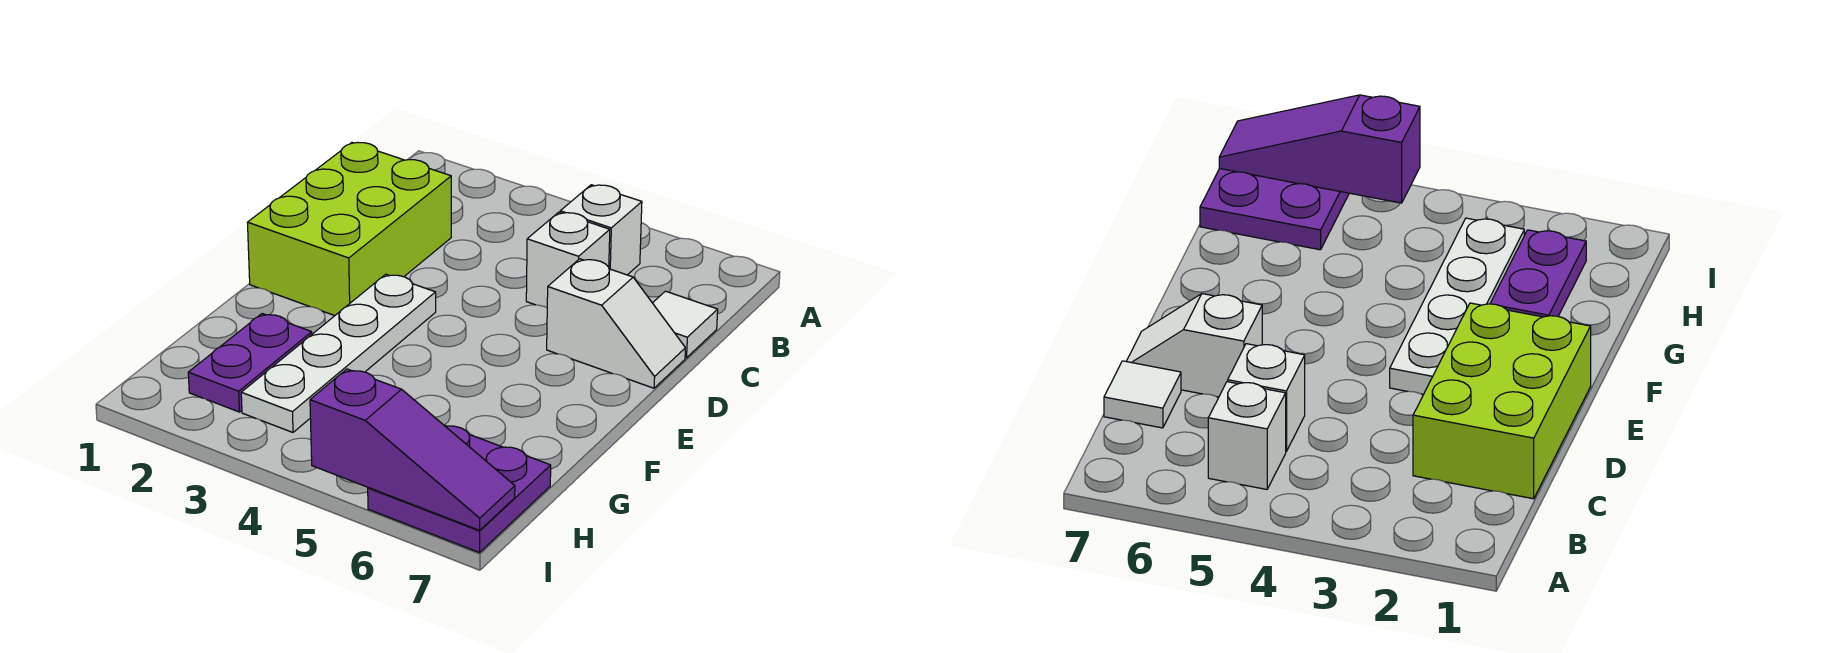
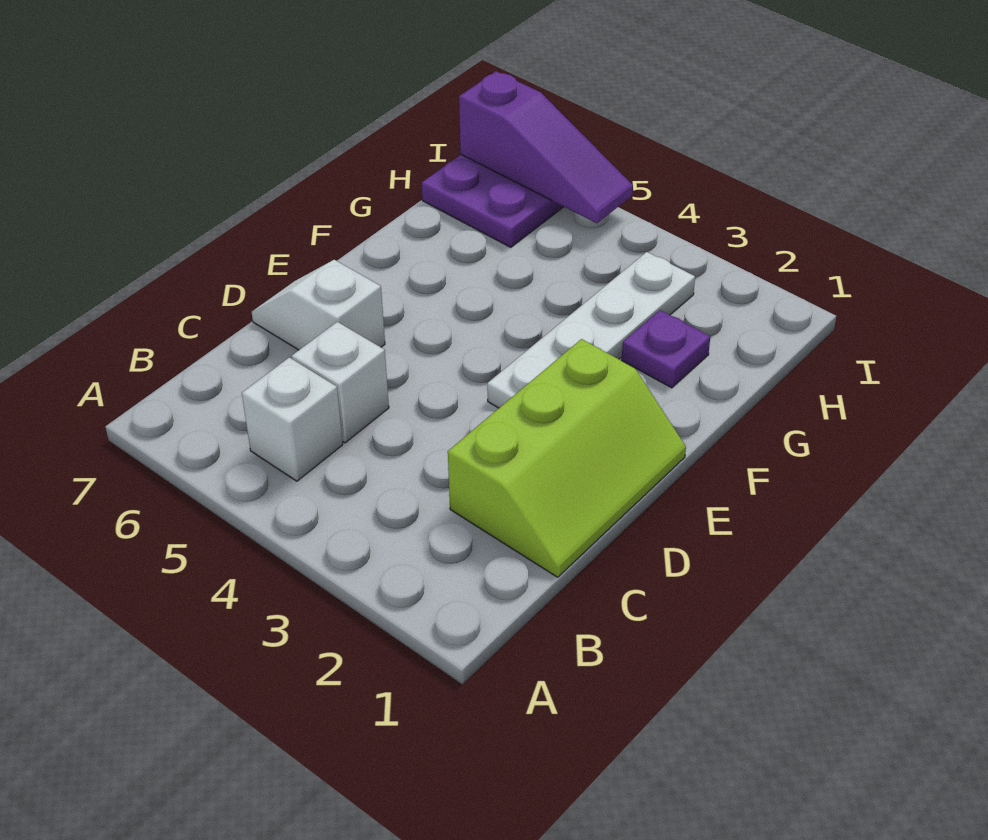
lime 2x3 brick [247,142,451,316] -> lime 2x3 slope [448,339,686,577]
white 1x1 tile [653,291,718,358] -> none
purple 1x2 plate [188,314,312,412] -> purple 1x1 plate [622,310,710,388]
purple 1x3 slope [310,369,515,530] -> purple 1x3 slope turned to [459,71,633,223]

